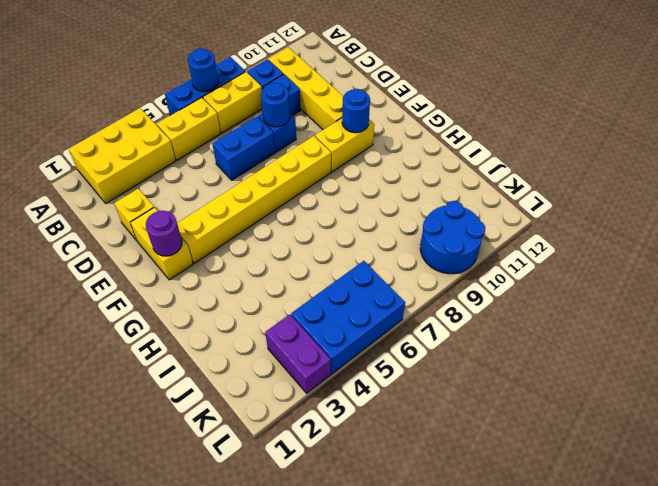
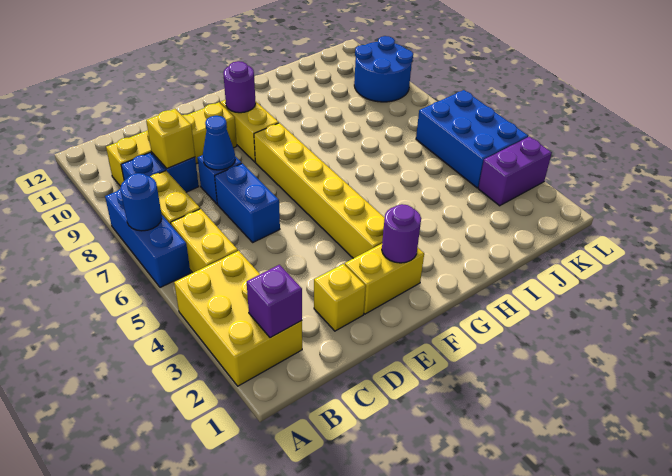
none -> purple 1x1 brick [247,265,302,338]
none -> yellow 1x1 brick [146,109,195,168]
blue 1x1 round brick [261,83,290,127] -> blue 1x1 cone [203,116,235,170]
blue 1x1 round brick [342,89,370,133] -> purple 1x1 round brick [223,61,256,113]

